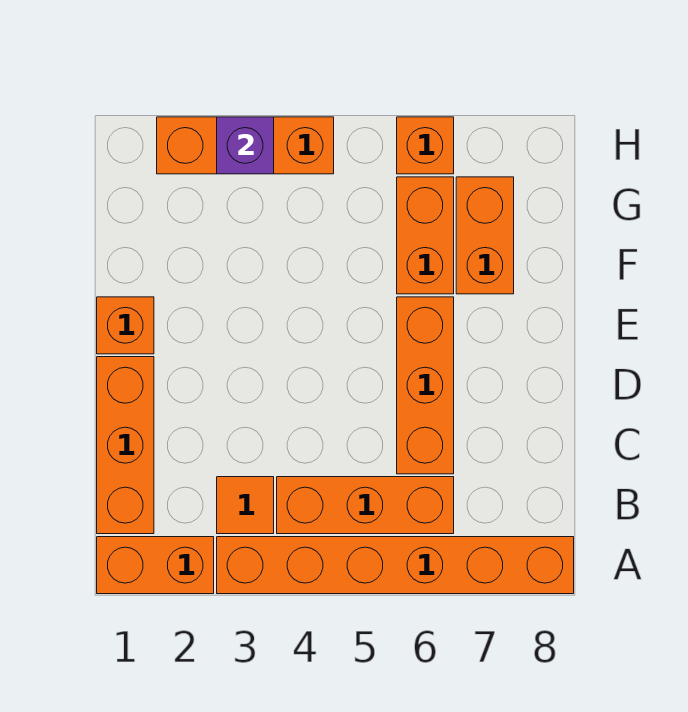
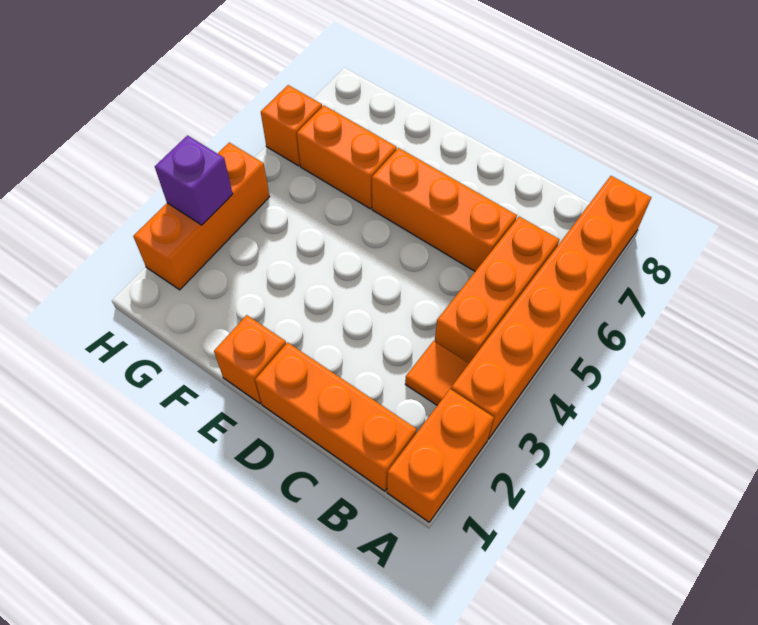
orange 1x2 brick [456,177,514,294] -> none

